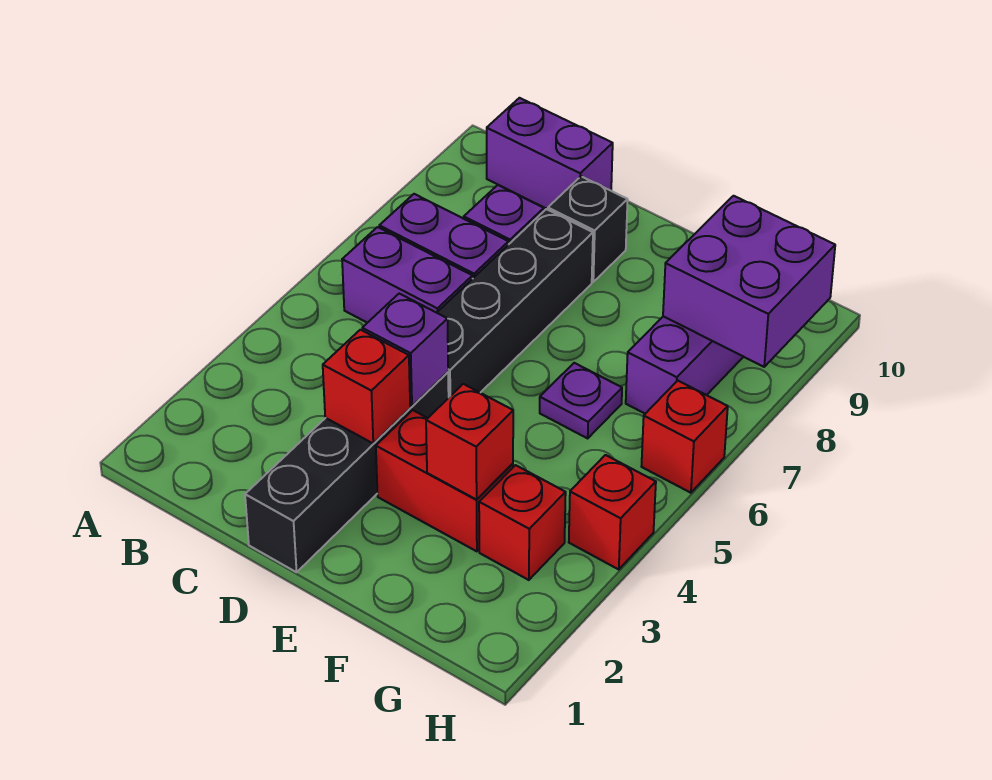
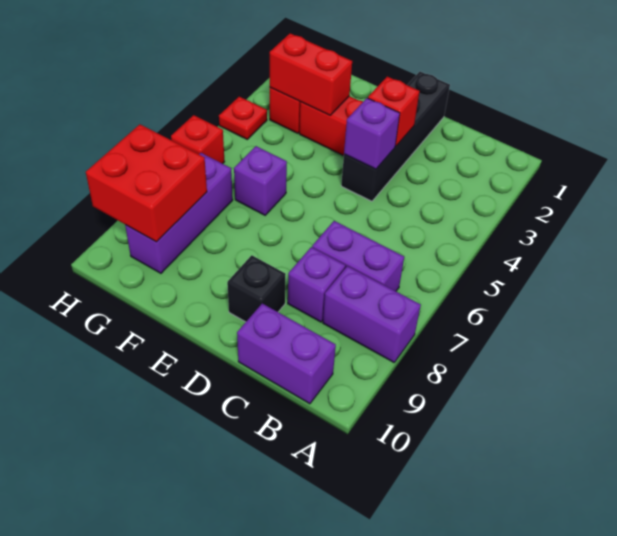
purple 1x2 brick [342,227,472,323] -> purple 1x2 brick moved to [323,266,421,362]
black 1x4 brick [437,209,593,397] -> none
red 1x1 brick [426,384,513,500] -> red 1x2 brick [270,33,352,115]
purple 1x1 plate [540,363,622,438] -> purple 1x1 brick [234,146,287,215]
purple 2x2 brick [663,196,835,367] -> red 2x2 brick [86,124,207,242]
red 1x1 brick [569,455,656,569] -> red 1x1 plate [219,97,267,139]

